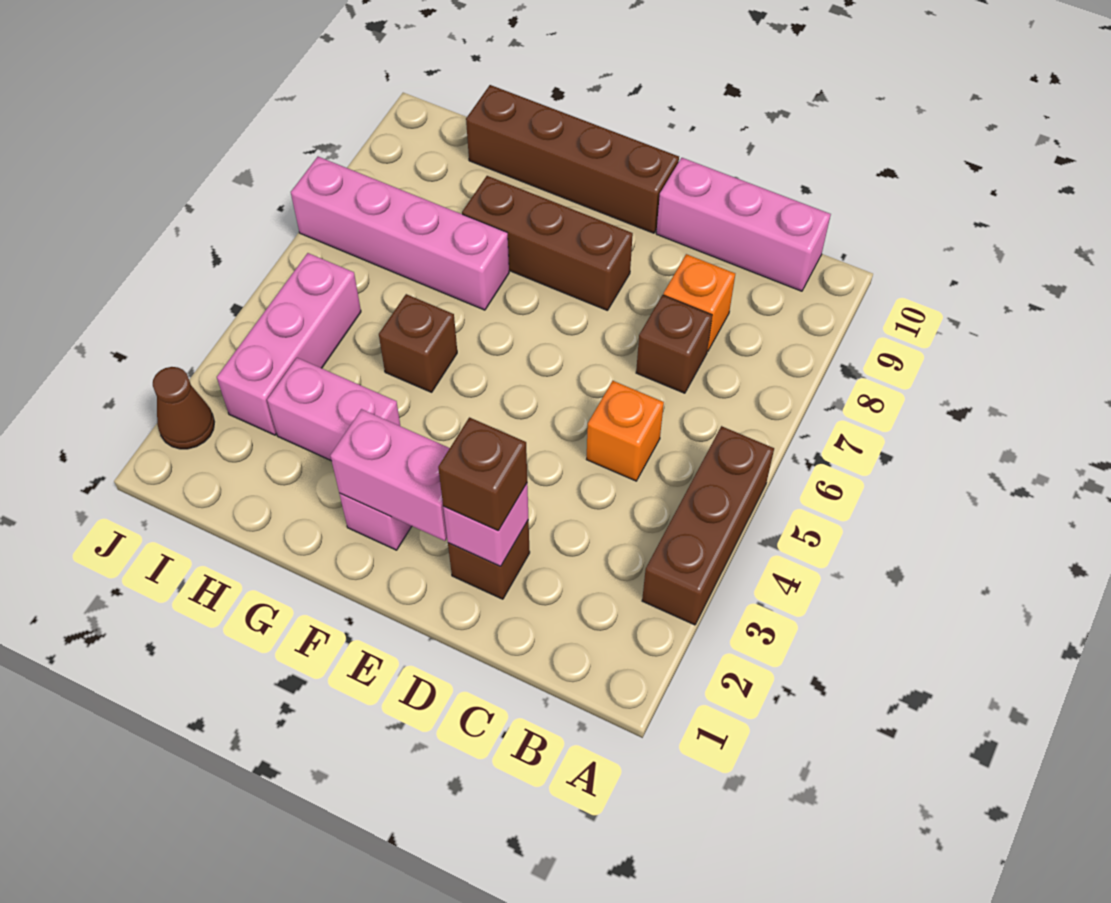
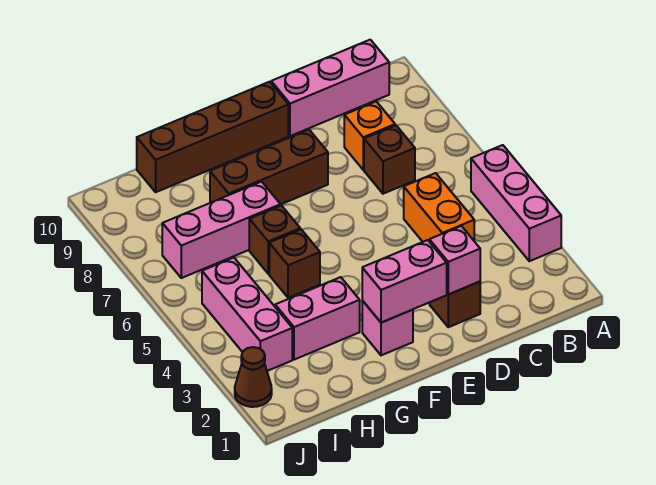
brown 1x3 brick [642,426,774,625] -> pink 1x3 brick [471,145,561,261]
orange 1x1 brick [587,381,664,481] -> orange 1x2 brick [404,173,474,242]
brown 1x1 brick [438,417,527,531] -> brown 1x1 brick moved to [249,205,300,274]
pink 1x4 brick [291,157,509,310] -> pink 1x3 brick [162,182,281,278]

